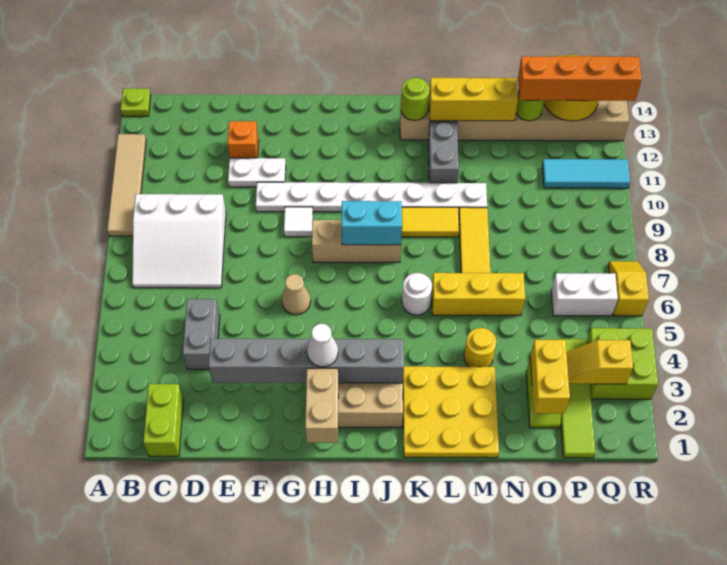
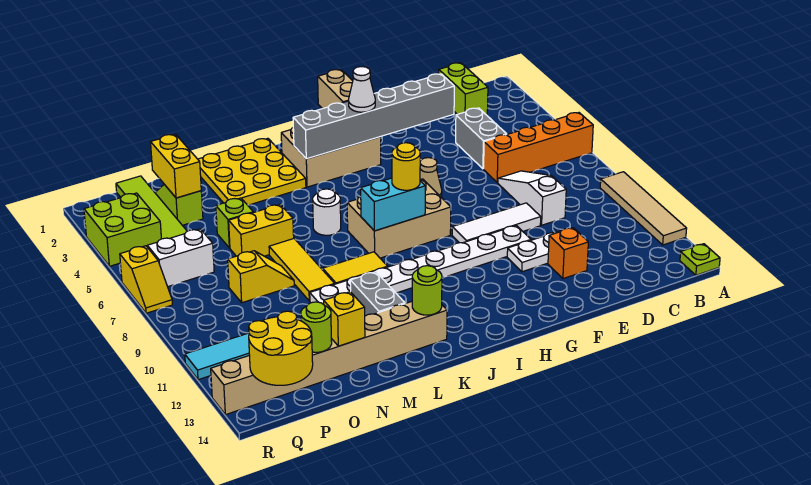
white 3x3 slope [132,194,226,288] -> white 1x3 slope [498,171,566,225]
white 1x1 tile [284,207,313,237] -> white 1x3 tile [452,203,541,243]
tan 1x3 brick [312,220,401,262] -> tan 2x3 brick [347,179,451,258]
yellow 1x3 brick [432,273,525,315] -> yellow 1x2 brick [229,205,294,256]
yellow 1x3 brick [429,78,518,121] -> yellow 1x1 brick [324,292,365,346]
yellow 1x1 round brick [464,328,496,367] -> yellow 1x1 round brick moved to [392,143,420,190]
none -> lime 1x1 brick [216,198,253,248]
orange 1x4 brick [518,56,642,101] -> orange 1x4 brick moved to [484,113,593,183]
yellow 1x2 slope [566,340,633,384] -> yellow 1x2 slope moved to [228,251,294,303]

